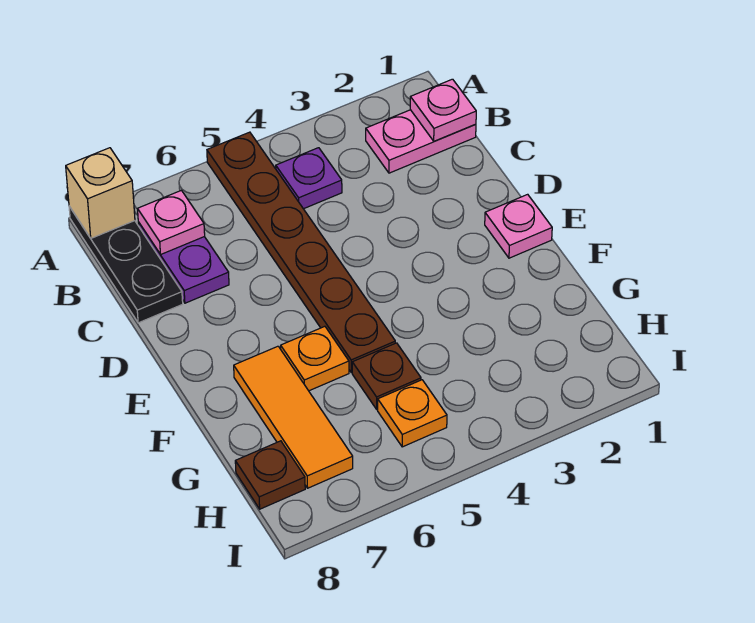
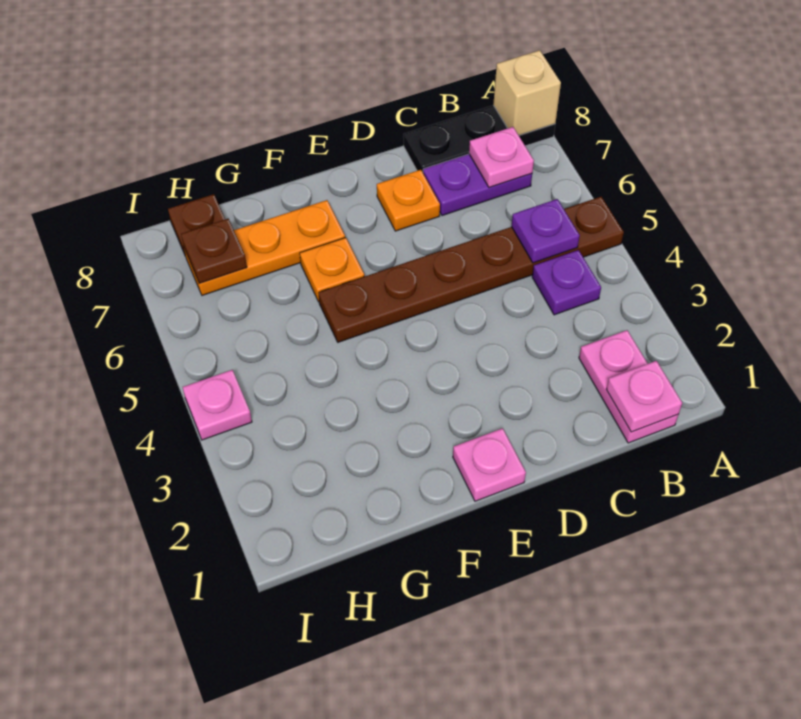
none -> purple 1x1 plate [511,199,580,263]
orange 1x3 tile [234,346,353,488] -> orange 1x3 plate [184,200,345,295]
brown 1x1 plate [352,343,421,409] -> brown 1x1 plate moved to [181,219,247,283]
orange 1x1 plate [378,380,447,447] -> orange 1x1 plate moved to [377,170,440,231]
none -> pink 1x1 plate [183,370,252,440]

